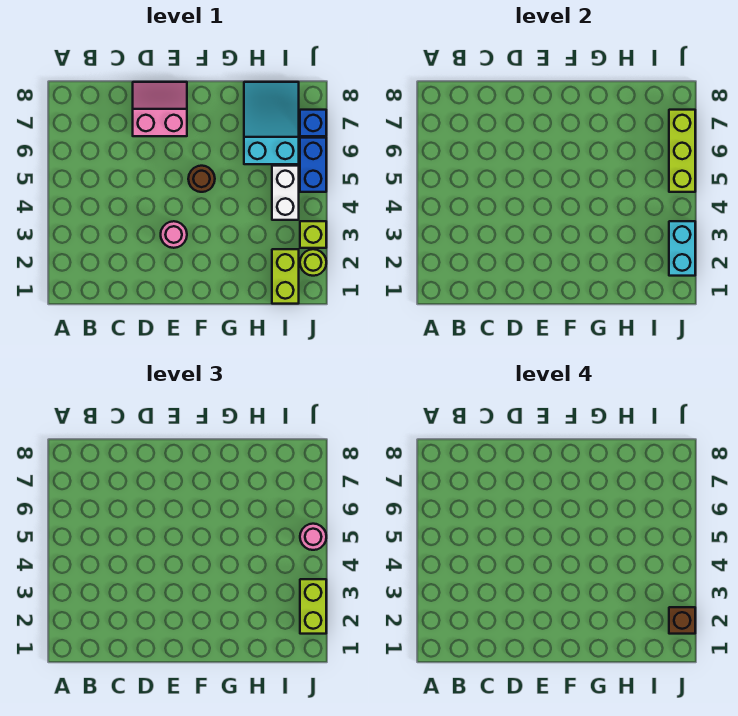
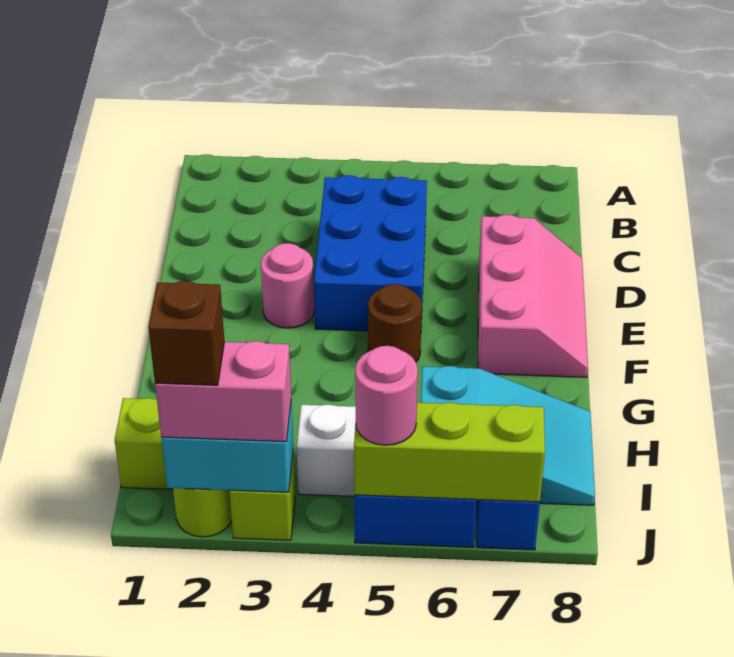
none -> blue 2x3 brick [314,175,427,331]
pink 2x2 slope [133,82,187,136] -> pink 2x3 slope [478,215,588,377]
lime 1x2 brick [300,579,326,634] -> pink 1x2 brick [155,341,291,442]

